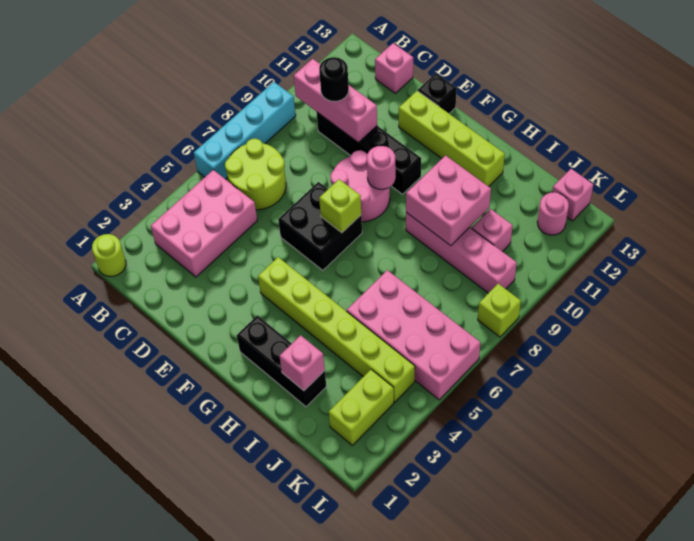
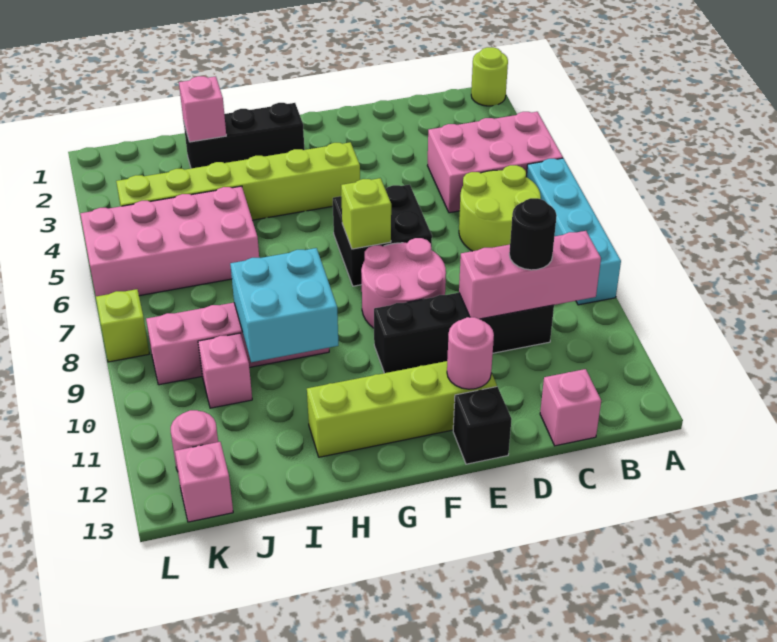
pink 2x3 brick [151,170,257,277] -> pink 2x3 brick turned to [427,112,563,213]
pink 1x1 round brick [367,146,396,189] -> pink 1x1 round brick moved to [447,317,494,389]
pink 2x2 brick [406,156,491,246] -> cyan 2x2 brick [230,248,338,362]
lime 1x2 brick [329,370,394,445] -> none

